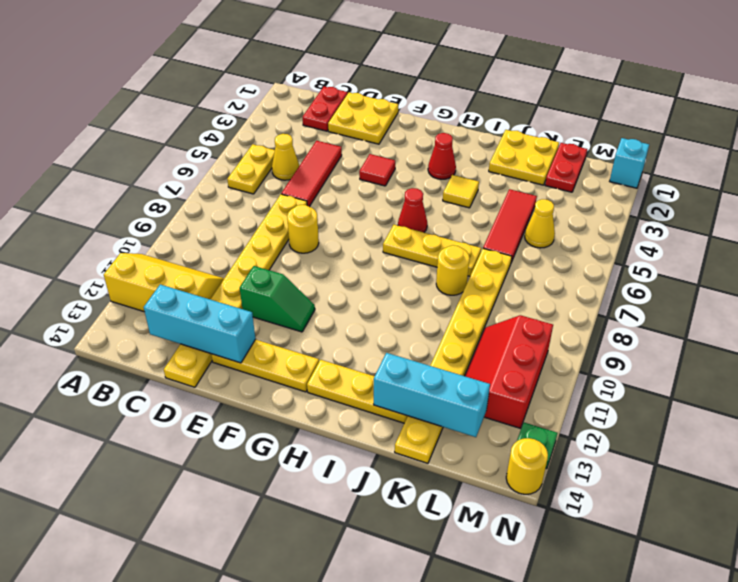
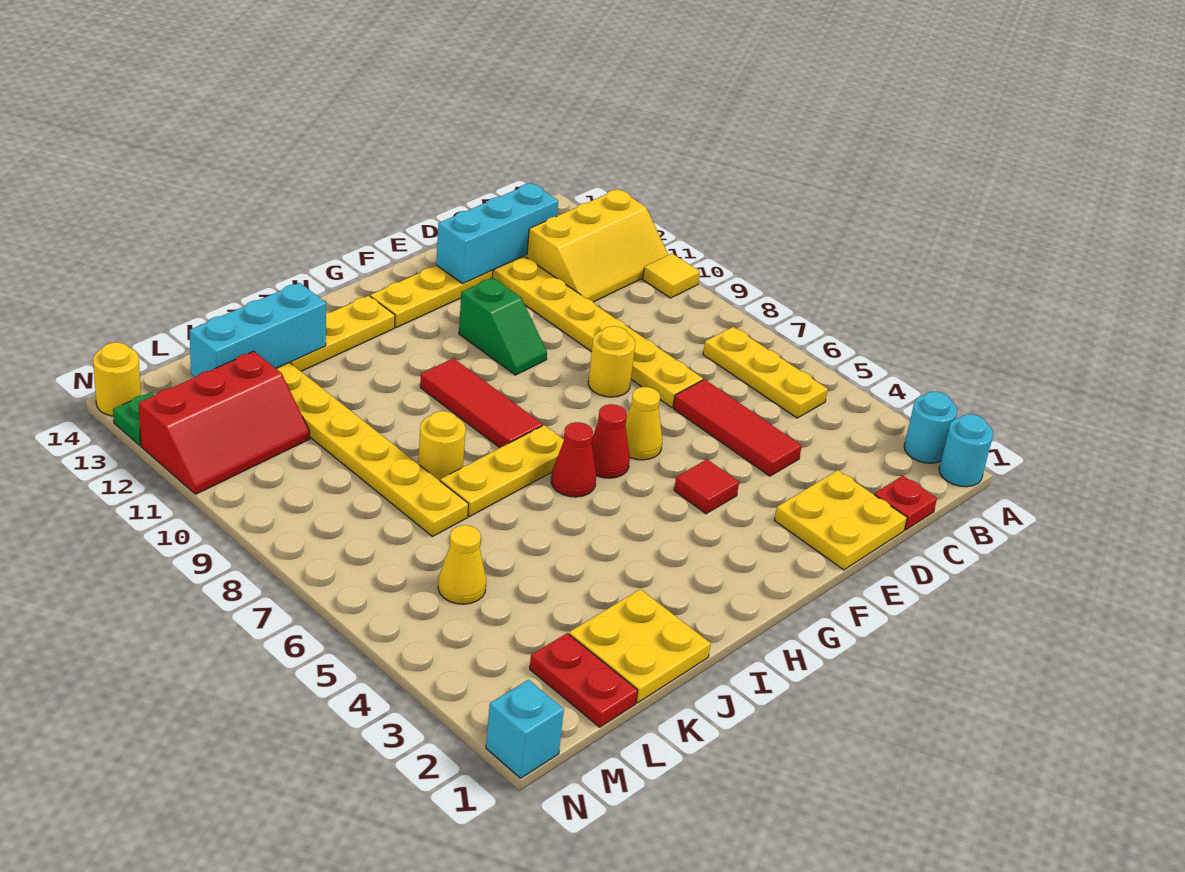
none -> cyan 1x1 round brick [939,414,993,487]
none -> cyan 1x1 round brick [904,392,957,463]
yellow 1x2 plate [227,144,275,194] -> yellow 1x3 plate [703,327,828,418]
red 1x2 plate [302,87,348,131] -> red 1x1 plate [874,476,937,530]
yellow 1x1 cone [272,134,299,180] -> yellow 1x1 cone moved to [625,387,662,460]
green 1x2 slope [240,266,315,332] -> green 1x2 slope turned to [459,278,547,375]
red 1x1 cone [428,133,456,179] -> red 1x1 cone moved to [591,404,630,478]
yellow 1x1 tile [443,175,479,208] -> yellow 1x1 tile moved to [643,254,700,298]
red 1x3 tile [483,189,537,262] -> red 1x3 tile moved to [420,358,543,448]
red 2x3 slope [465,315,553,428] -> red 2x3 slope turned to [138,351,310,494]

